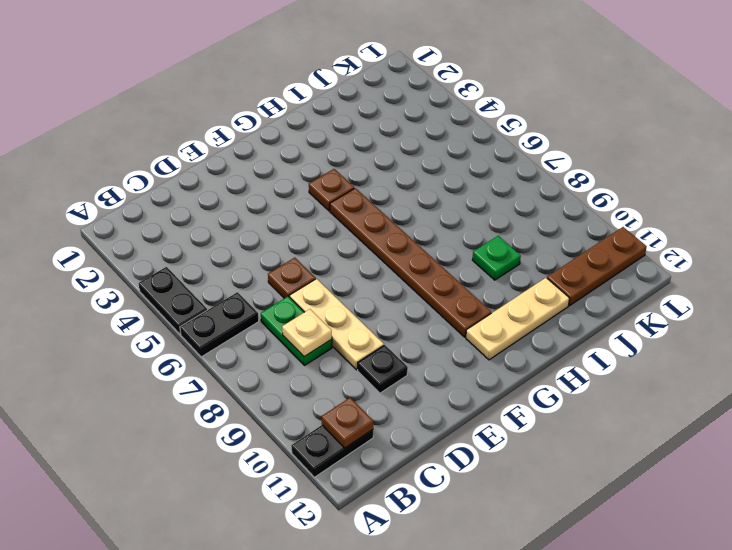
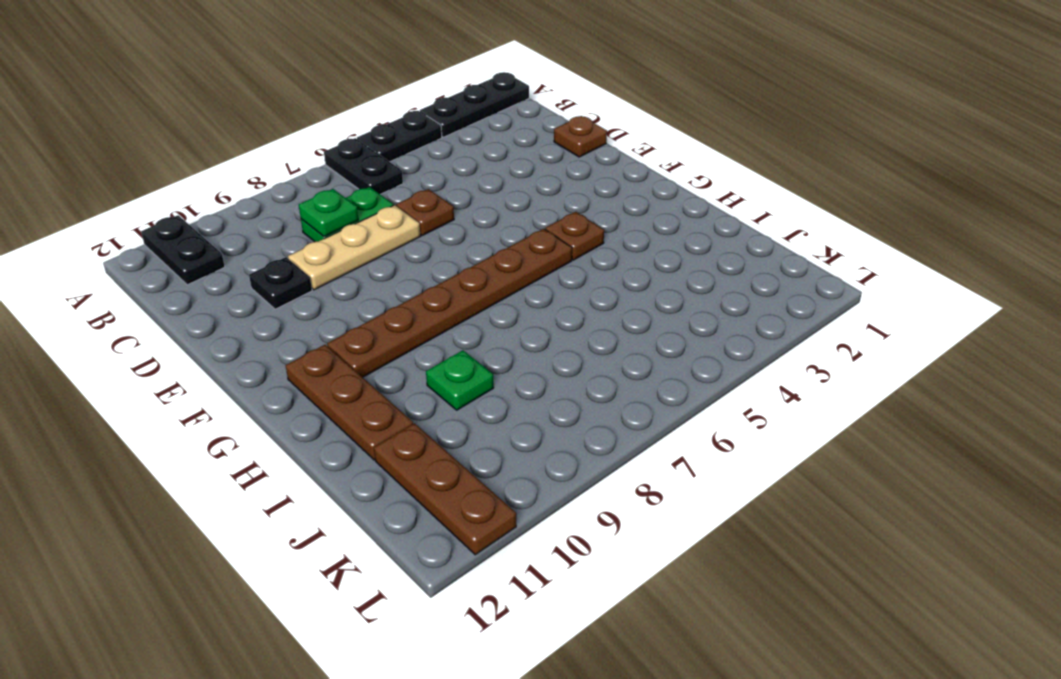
none -> black 1x3 plate [420,72,529,137]
brown 1x1 plate [322,398,373,448] -> brown 1x1 plate moved to [554,116,607,157]
tan 1x1 plate [282,309,332,357] -> green 1x1 plate [299,189,358,237]
tan 1x3 plate [466,278,569,360] -> brown 1x3 plate [286,345,413,460]

